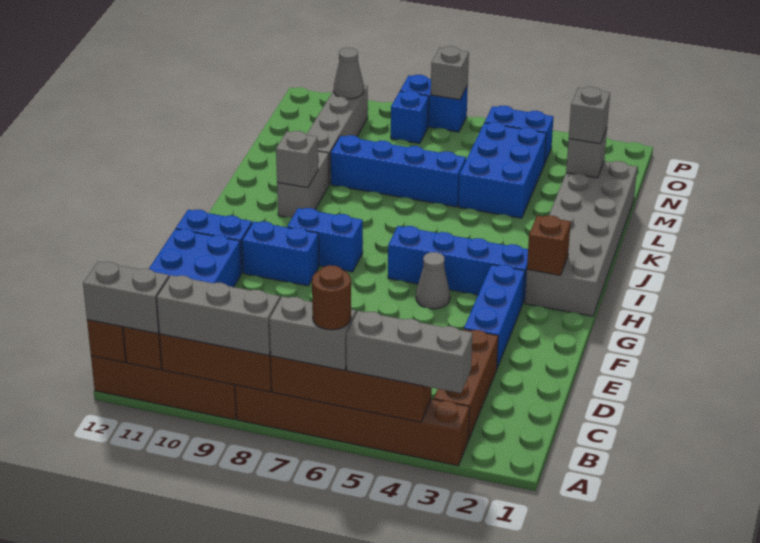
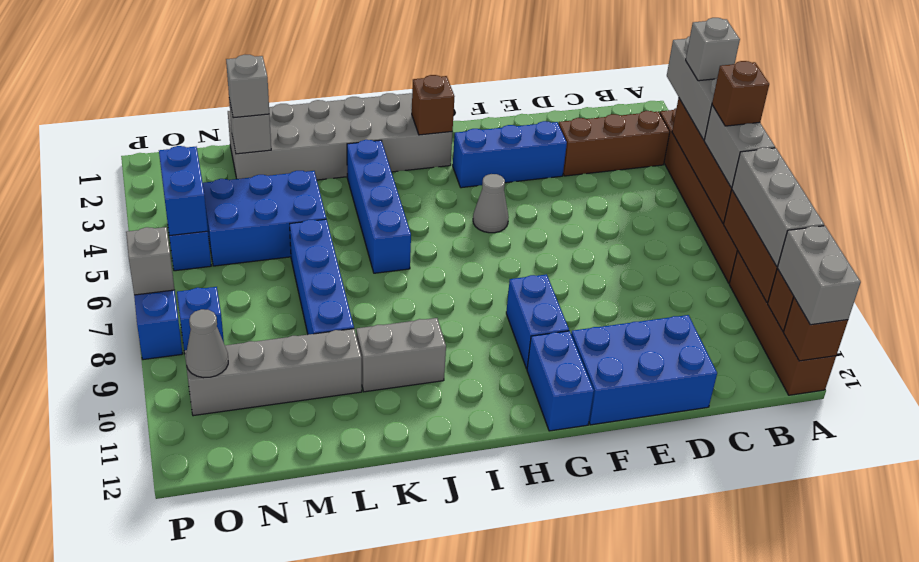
brown 1x1 round brick [312,265,351,330] -> brown 1x1 brick [712,61,769,126]
blue 1x4 brick [388,226,528,302] -> blue 1x4 brick moved to [347,140,411,273]
blue 1x2 brick [287,208,363,272] -> blue 1x2 brick moved to [159,146,208,235]
grey 1x1 brick [276,131,318,188] -> grey 1x1 brick moved to [686,18,740,81]

